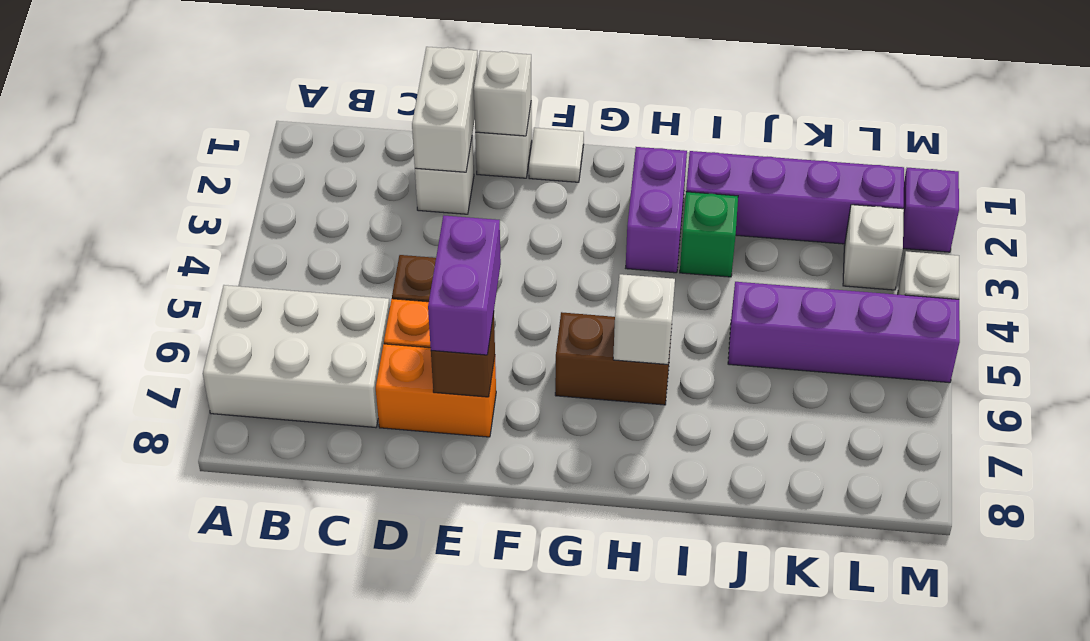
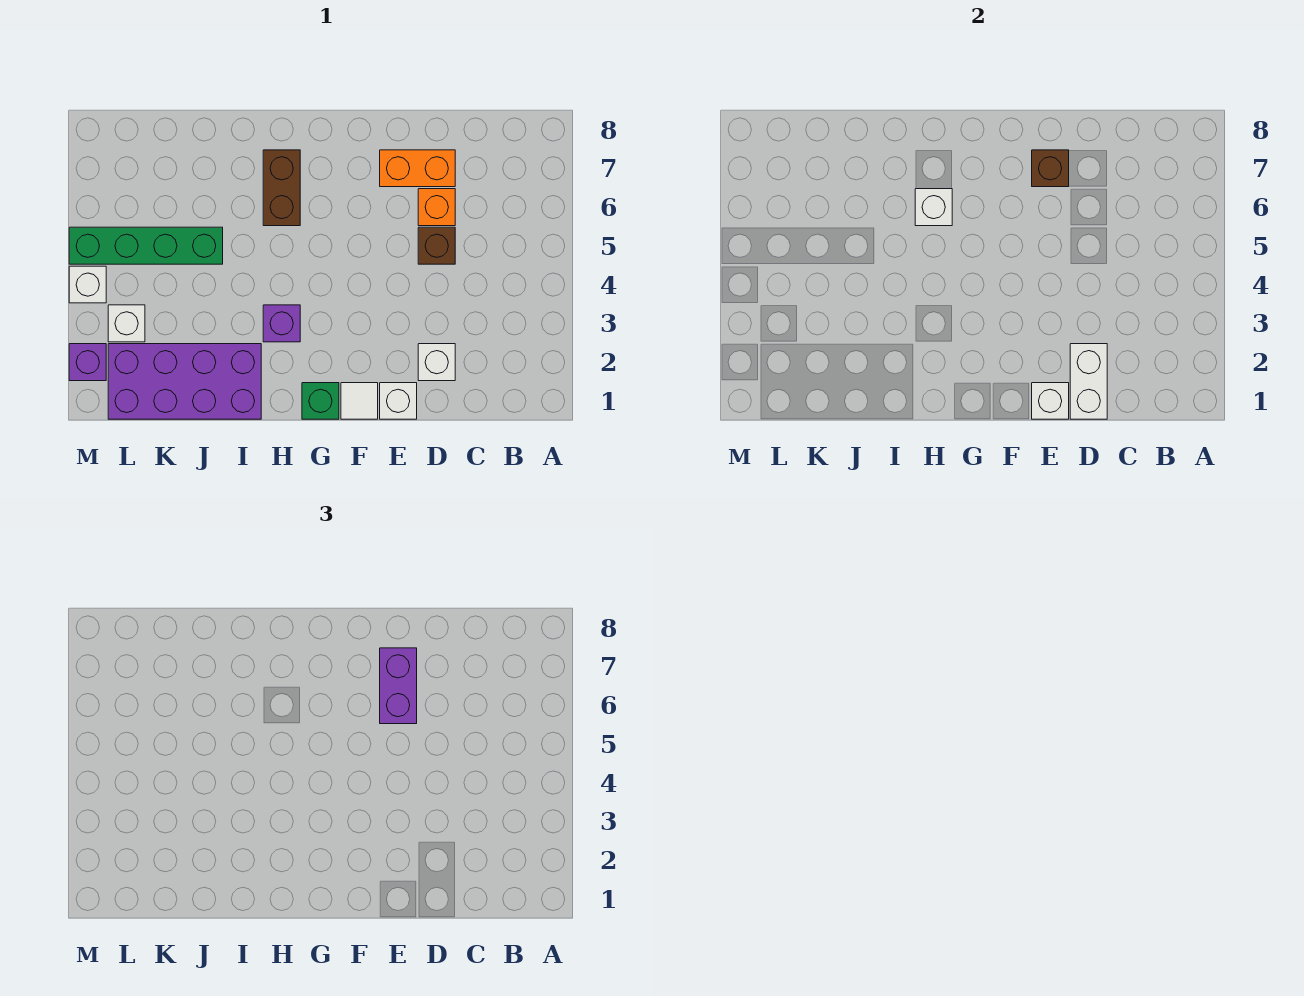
white 2x3 brick [203,285,390,428] -> none
brown 1x2 brick [555,312,672,405] -> brown 1x2 brick turned to [263,150,300,226]
purple 1x2 brick [626,147,687,273] -> purple 1x1 brick [263,305,300,342]
purple 1x4 brick [686,151,904,244] -> purple 2x4 brick [108,344,261,419]
green 1x1 brick [680,192,738,277] -> green 1x1 brick moved to [302,383,339,419]
purple 1x4 brick [728,282,960,383] -> green 1x4 brick [69,227,223,264]

